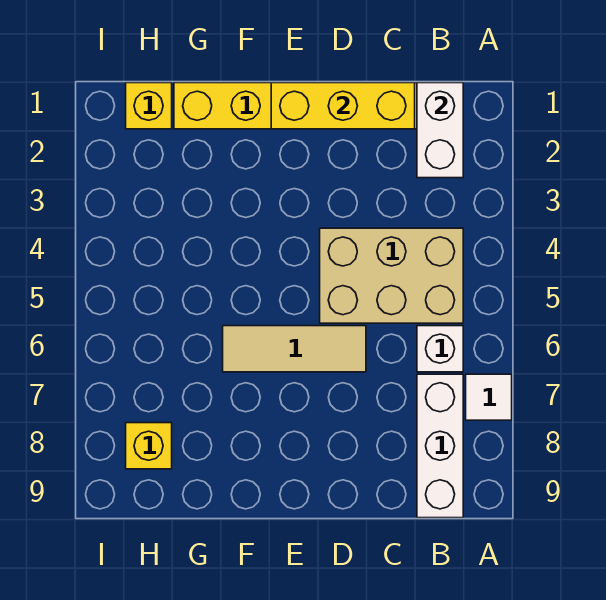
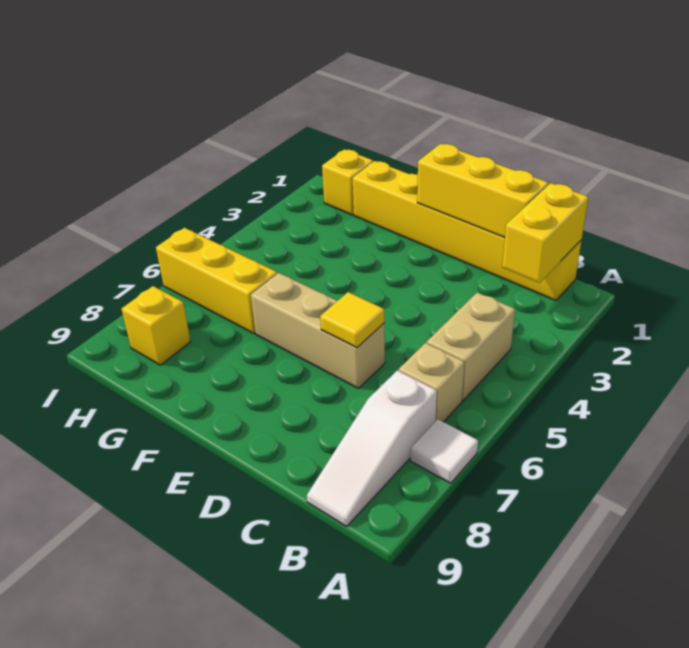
white 1x2 brick [417,83,463,178] -> yellow 1x2 brick [502,183,588,283]
tan 2x3 brick [320,228,463,323] -> tan 1x2 brick [427,292,515,401]
white 1x1 brick [417,326,463,372] -> tan 1x1 brick [399,343,464,422]
white 1x3 brick [417,374,463,518] -> white 1x3 slope [307,370,437,526]
tan 1x3 tile [223,326,366,372] -> tan 1x3 brick [251,273,385,388]
none -> yellow 1x1 tile [320,292,384,348]
none -> yellow 1x3 brick [156,228,277,333]

